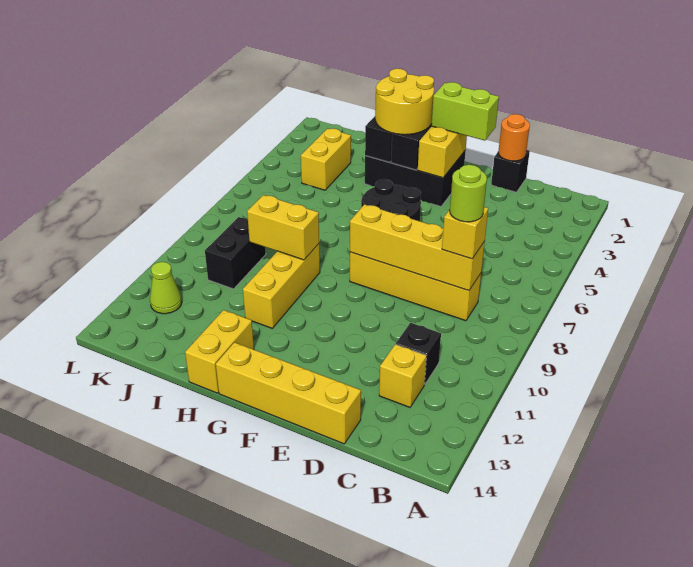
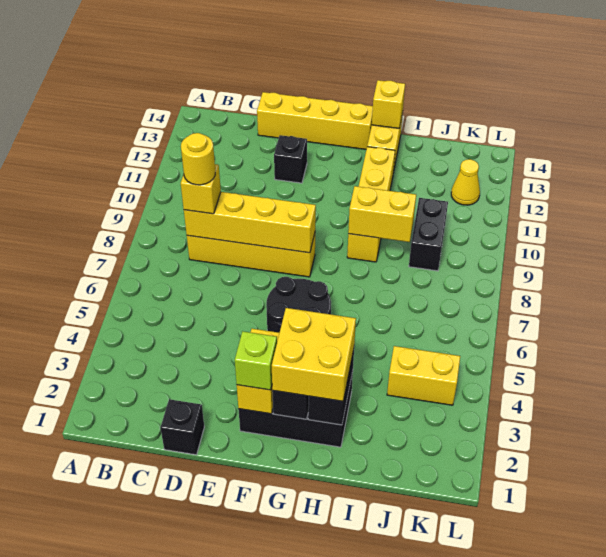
lime 1x1 round brick [450,165,487,222] -> yellow 1x1 round brick [181,133,215,185]
black 1x1 brick [396,323,441,384] -> black 1x1 brick moved to [274,135,307,183]
yellow 1x1 brick [379,344,426,407] -> yellow 1x1 brick moved to [372,80,405,128]
orange 1x1 round brick [498,114,530,161] -> none
lime 1x2 brick [432,82,499,141] -> lime 1x1 brick [235,331,277,390]
yellow 2x2 round brick [375,69,434,135] -> yellow 2x2 brick [272,308,356,401]
yellow 1x3 brick [243,244,320,328] -> yellow 1x4 brick [347,147,395,262]
yellow 1x2 brick [301,129,351,190] -> yellow 1x2 brick turned to [387,346,460,405]
lime 1x1 cone [150,262,182,314] -> yellow 1x1 cone [451,159,480,205]

